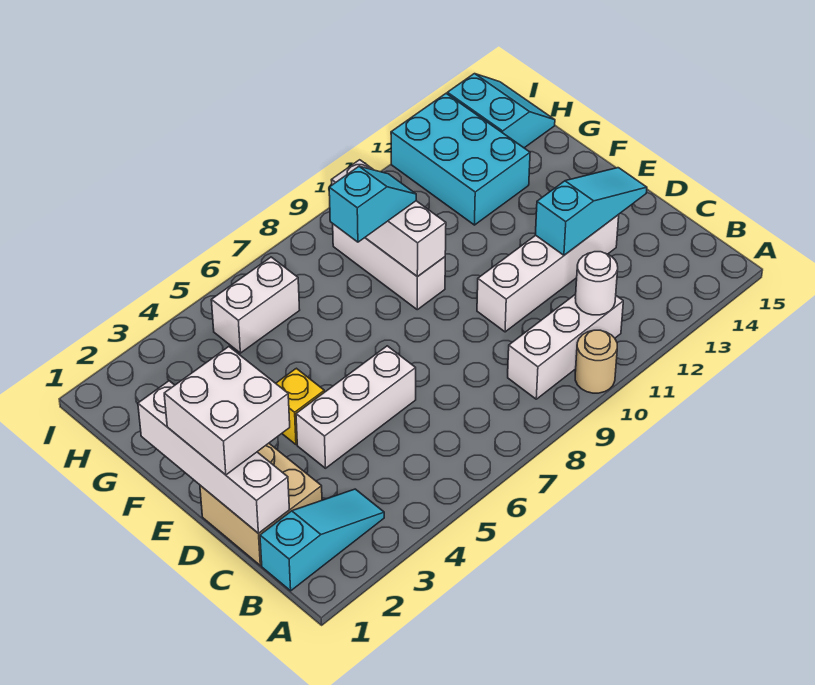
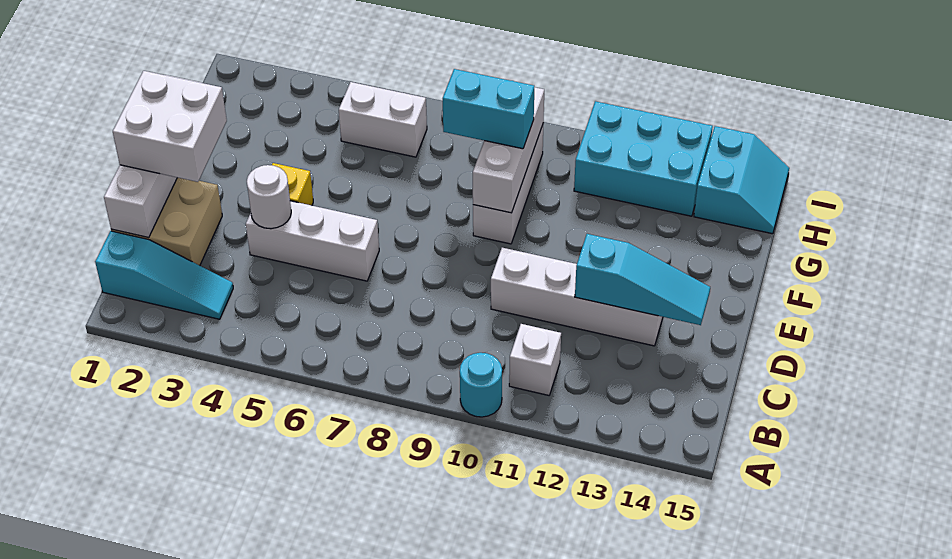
tan 1x1 round brick [575,330,617,393] -> cyan 1x1 round brick [460,353,502,417]
white 1x3 brick [508,294,623,399] -> white 1x1 brick [509,324,561,395]
white 1x1 round brick [575,252,618,315] -> white 1x1 round brick moved to [247,165,291,229]
cyan 1x2 slope [329,166,416,242] -> cyan 1x2 brick [443,69,534,149]
cyan 2x3 brick [391,94,530,225] -> cyan 2x3 brick turned to [574,101,713,216]

